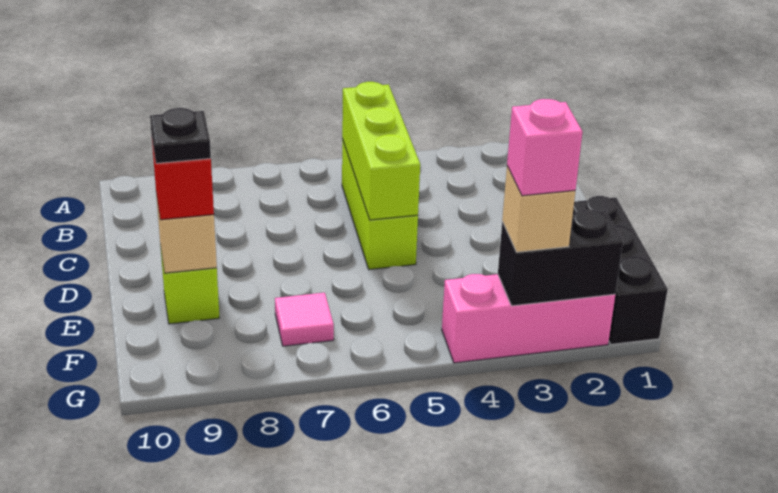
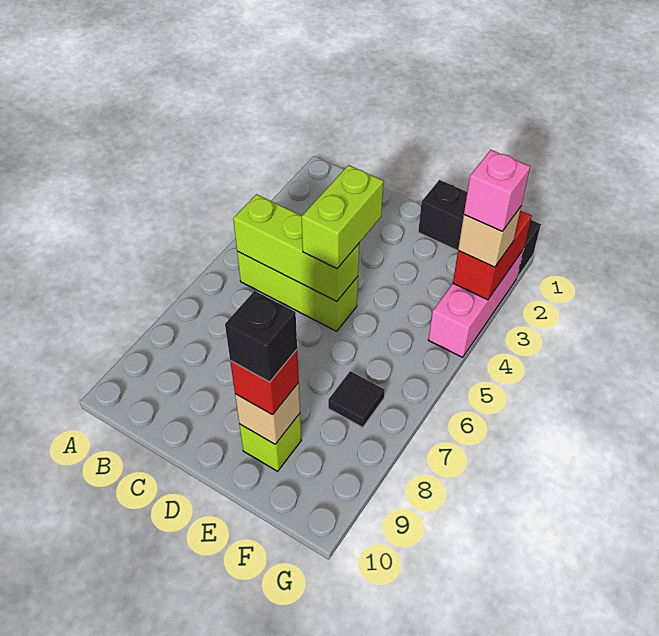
none -> lime 1x2 brick [302,165,384,269]
black 1x1 plate [150,108,211,163] -> black 1x1 brick [225,291,297,382]
pink 1x1 tile [275,293,334,346] -> black 1x1 tile [328,371,385,428]
black 1x2 brick [498,209,623,306] -> red 1x2 brick [453,211,532,300]

